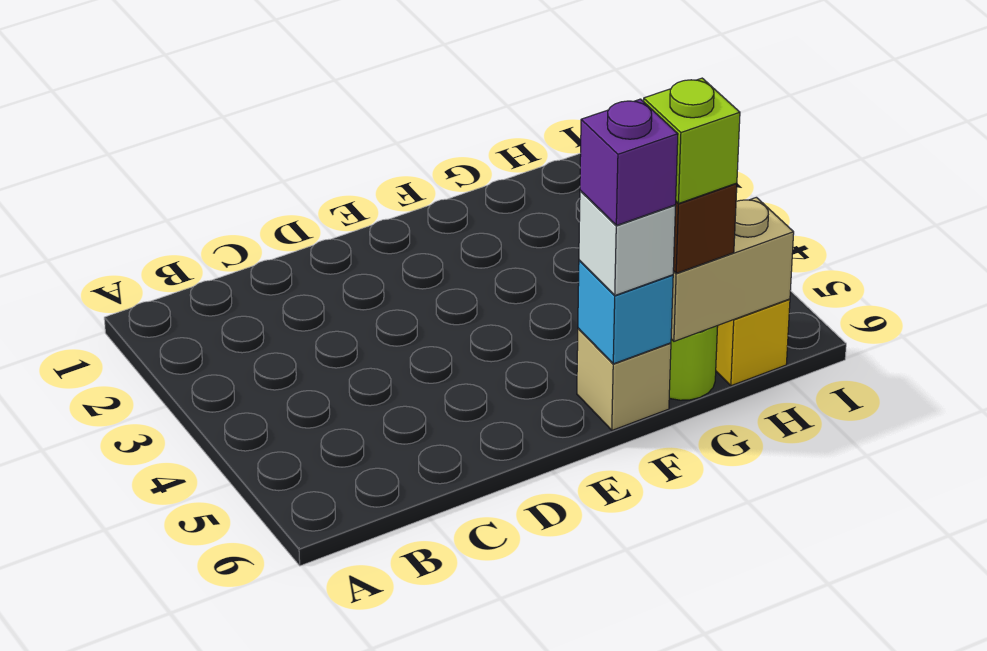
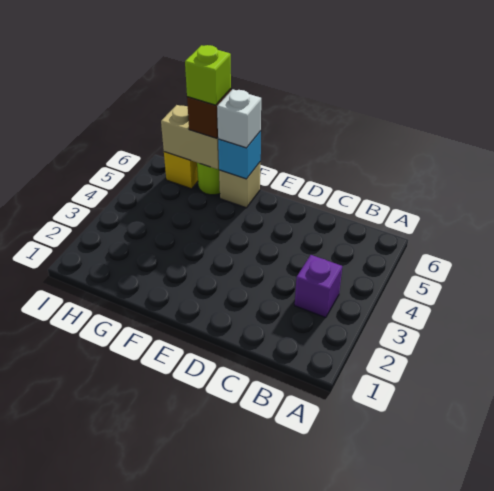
purple 1x1 brick [580,99,678,225] -> purple 1x1 brick moved to [295,255,342,318]

